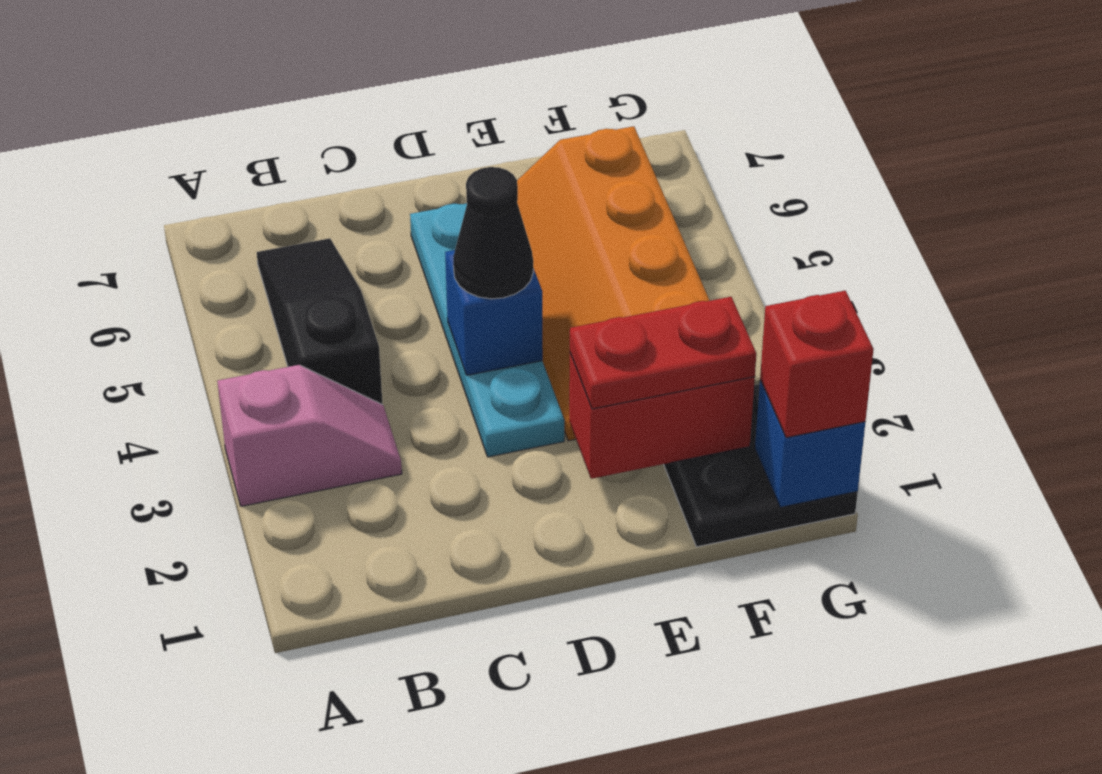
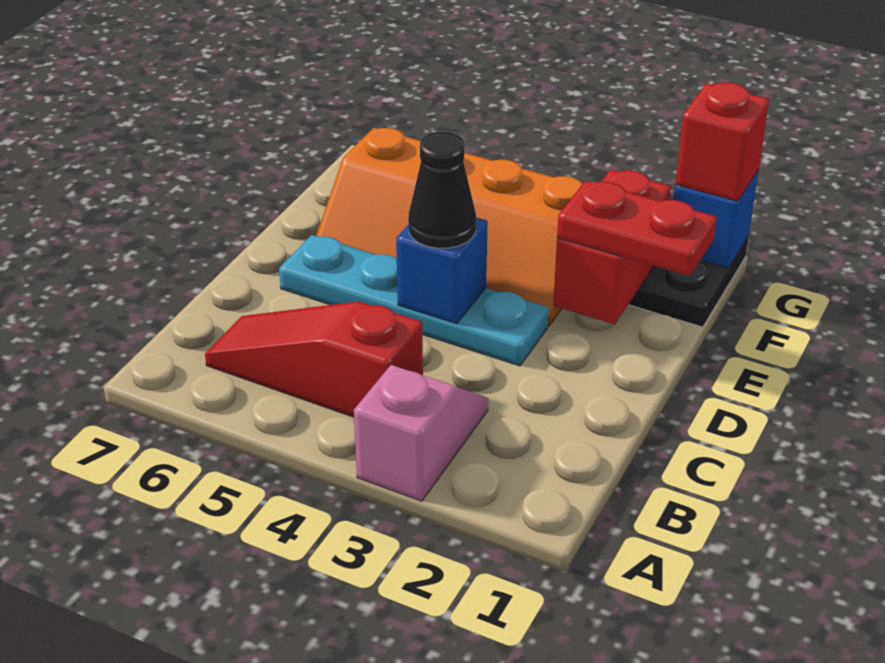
black 1x3 slope [257,238,383,405] -> red 1x3 slope [205,301,423,417]
red 1x2 plate [570,297,756,409] -> red 1x2 plate turned to [557,181,717,276]

